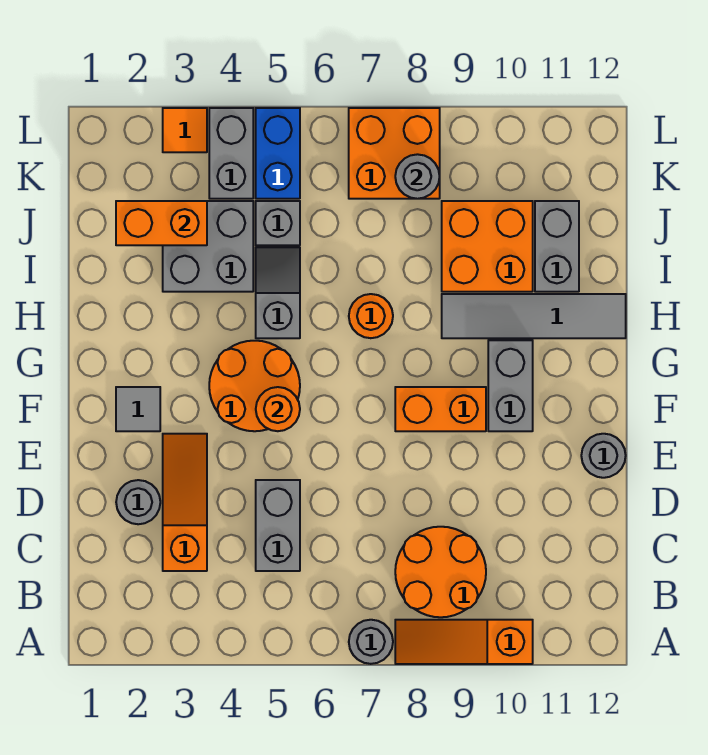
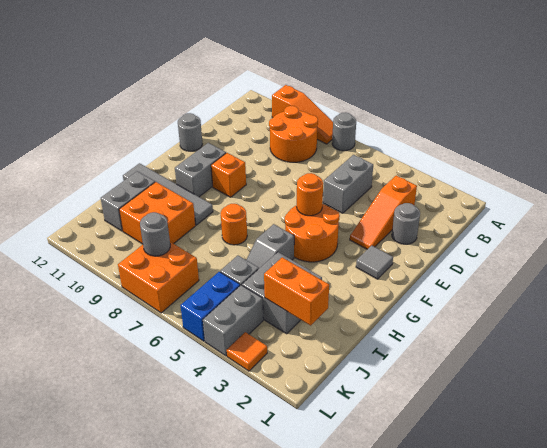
orange 1x2 brick [395,387,486,431] -> orange 1x1 brick [211,153,246,197]

